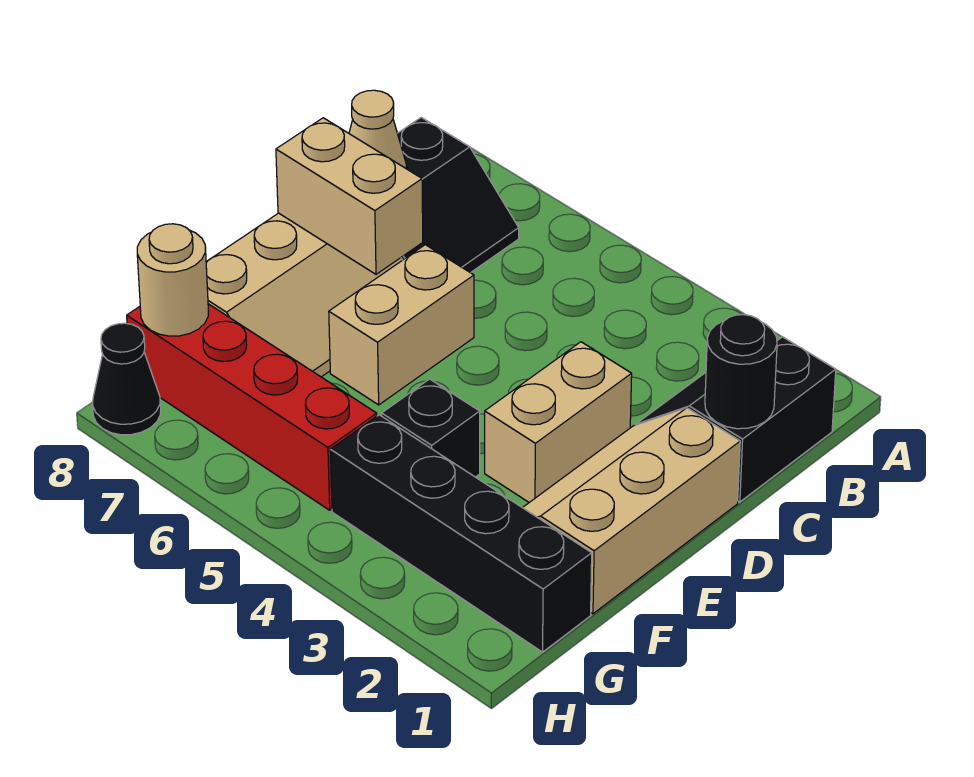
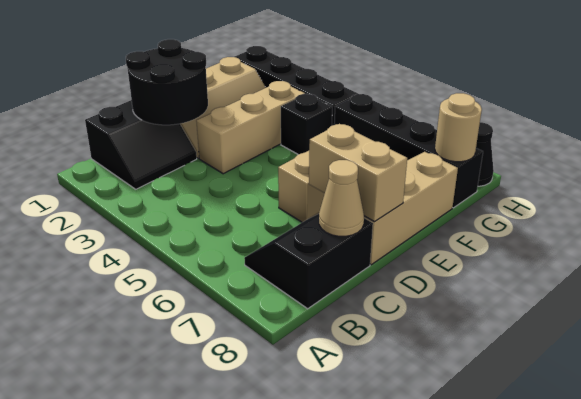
black 1x1 round brick [705,315,777,429] -> black 2x2 round brick [126,39,208,125]
tan 1x2 brick [485,342,632,502] -> tan 1x3 brick [196,81,305,174]
red 1x4 brick [127,304,377,510] -> black 1x4 brick [334,94,483,208]

